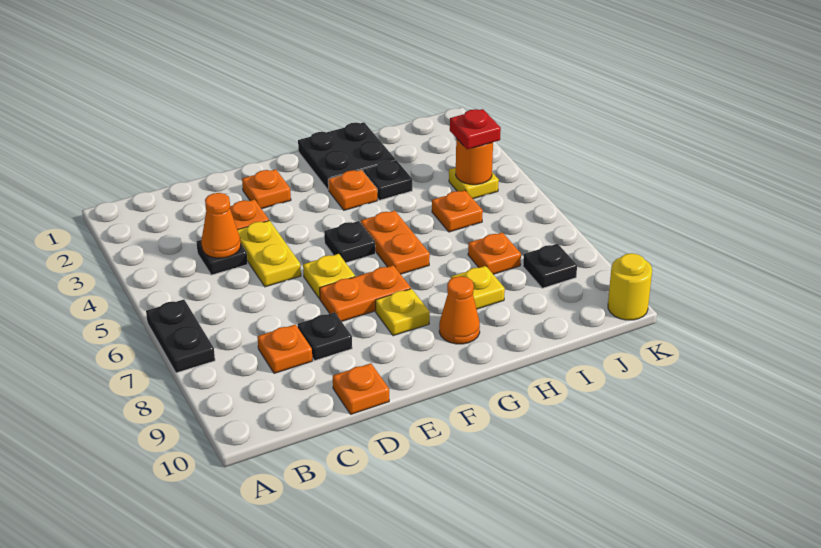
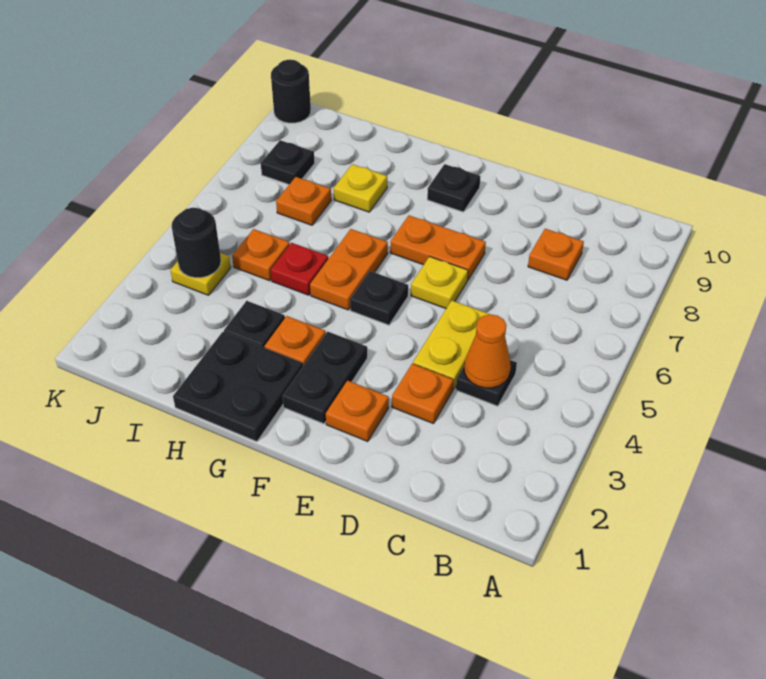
black 1x2 plate [146,300,215,373] -> black 1x2 plate moved to [282,332,367,424]
black 1x1 plate [297,312,352,361] -> black 1x1 plate moved to [427,164,480,212]
orange 1x1 plate [333,363,389,414] -> none
yellow 1x1 plate [375,289,430,336] -> none
orange 1x1 cone [439,276,480,344] -> none
orange 1x1 round brick [456,138,493,185] -> black 1x1 round brick [172,208,221,278]
red 1x1 plate [450,109,501,149] -> red 1x1 plate moved to [271,243,328,295]
yellow 1x1 round brick [608,253,652,320] -> black 1x1 round brick [271,60,311,123]

